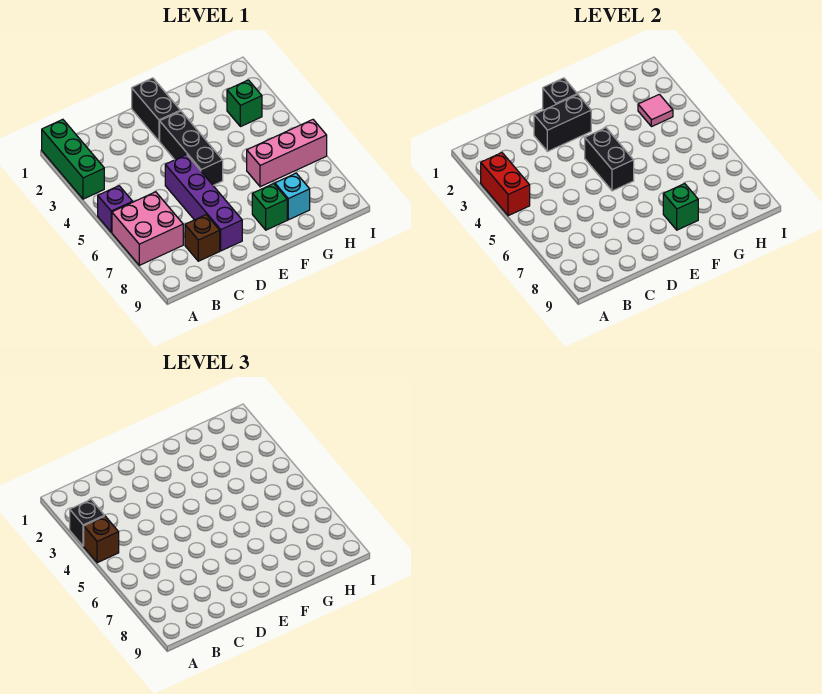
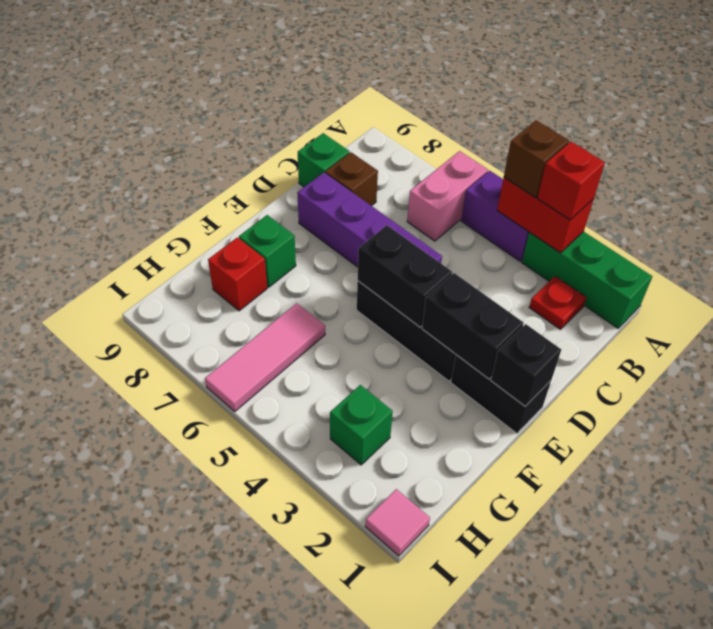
black 1x1 brick [70,500,104,546] -> red 1x1 brick [537,142,605,220]
purple 1x1 brick [98,186,133,232] -> purple 1x2 brick [461,171,529,261]
pink 2x2 brick [112,192,183,265] -> pink 1x2 brick [407,151,488,241]
none -> red 1x1 plate [529,276,586,329]
black 1x2 brick [534,94,591,152] -> black 1x2 brick turned to [422,273,524,379]
green 1x1 brick [663,184,698,230] -> green 1x1 brick moved to [298,133,349,187]
pink 1x3 brick [247,120,327,187] -> pink 1x3 tile [205,303,325,411]
cyan 1x1 brick [275,173,310,220] -> red 1x1 brick [208,237,267,311]
pink 1x1 tile [638,94,673,127] -> pink 1x1 tile moved to [365,489,430,556]

